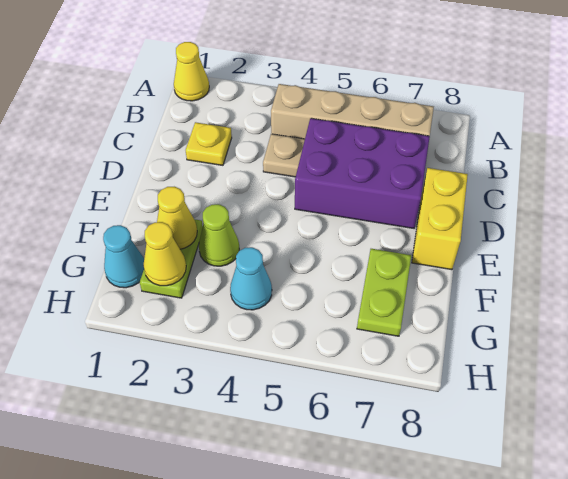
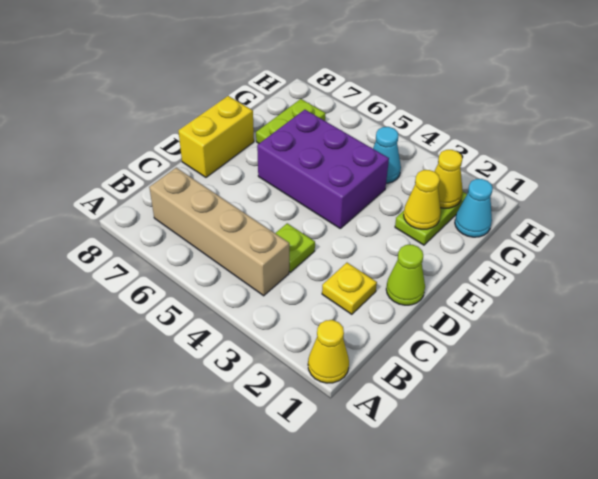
tan 1x1 plate [263,134,305,177] -> lime 1x1 plate [275,223,315,272]
purple 2x3 brick [295,118,430,228] -> purple 2x3 brick moved to [257,110,389,228]
lime 1x1 cone [199,204,239,266] -> lime 1x1 cone moved to [386,244,425,305]

